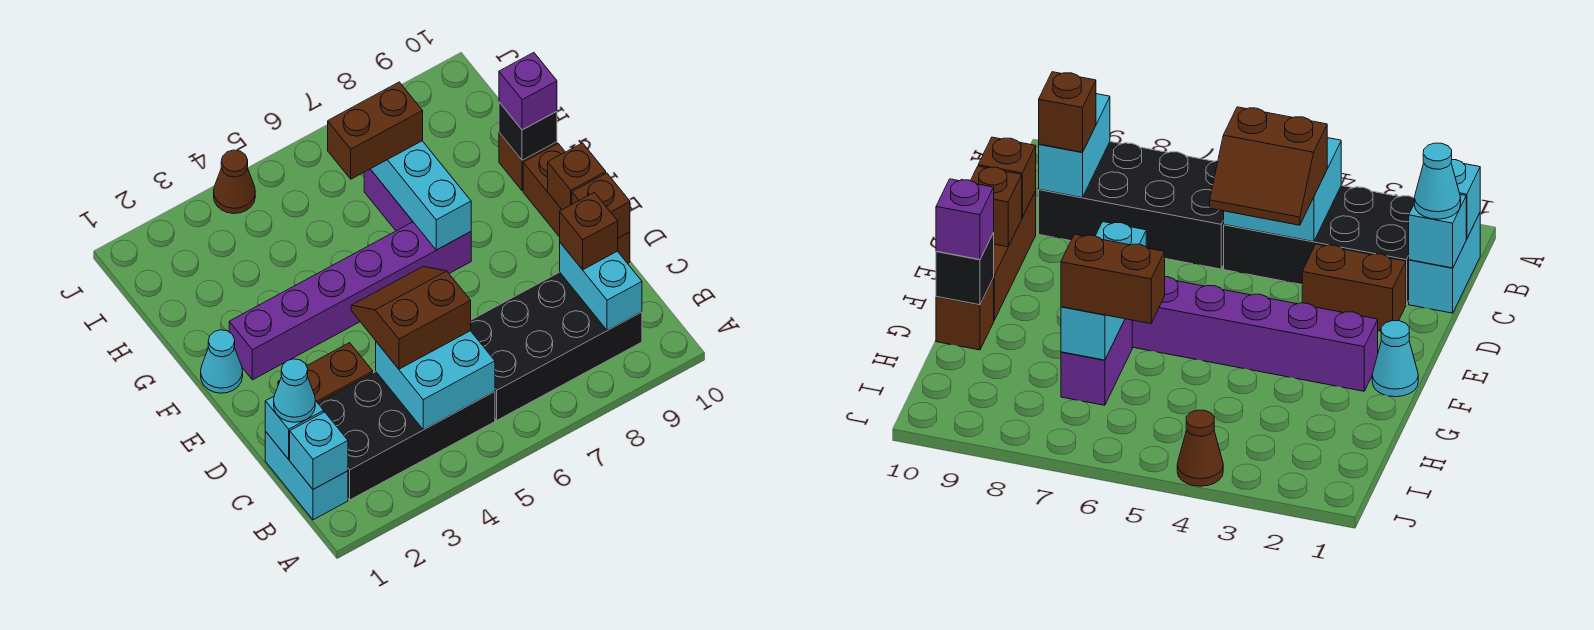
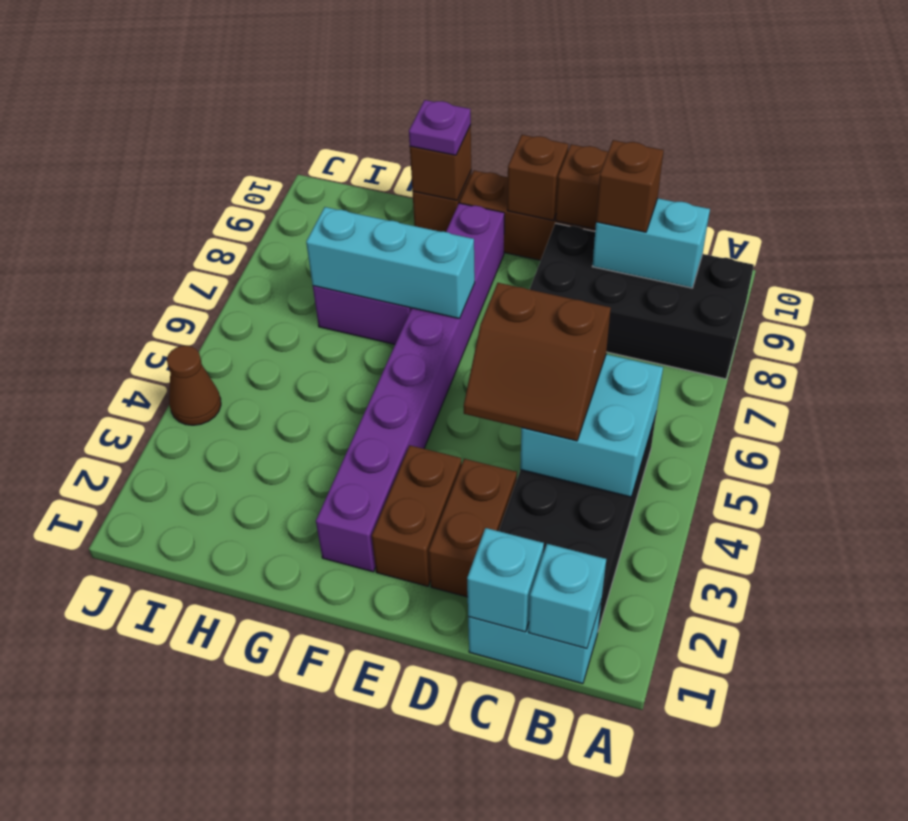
black 2x4 brick [471,272,642,420] -> black 2x4 brick turned to [530,223,754,379]
cyan 1x1 cone [274,359,315,422] -> none
brown 2x2 slope [351,266,471,369] -> brown 2x2 slope turned to [464,283,611,441]
cyan 1x1 cone [201,330,243,393] -> none
purple 1x6 brick [229,222,471,380] -> purple 1x8 brick [316,203,504,572]
black 1x1 brick [499,102,557,160] -> brown 1x1 brick [410,125,471,200]
purple 1x1 brick [499,53,557,130] -> purple 1x1 plate [409,100,471,155]
brown 1x2 brick [328,82,423,179] -> brown 1x2 brick moved to [372,445,462,586]

